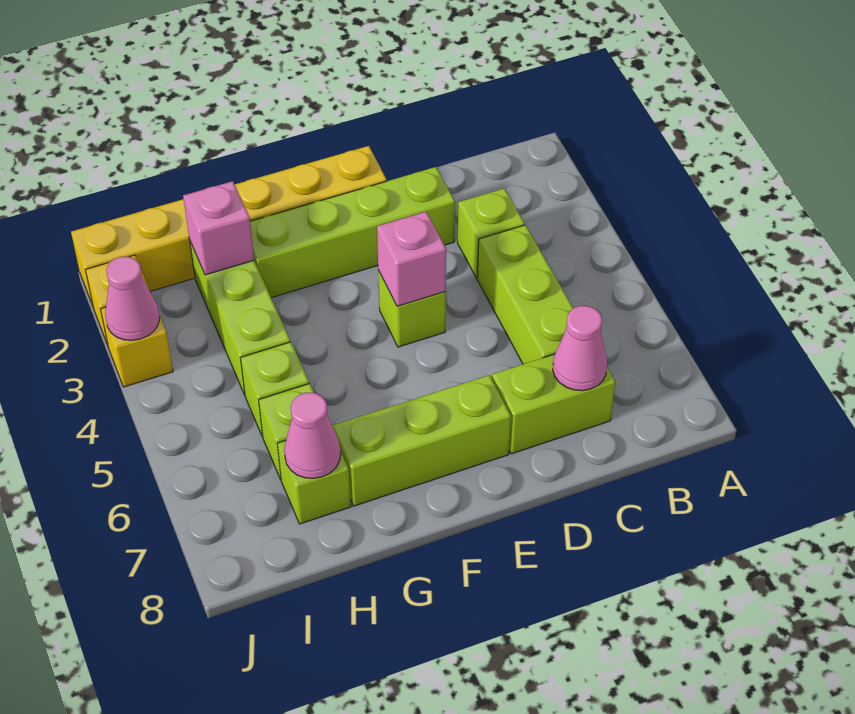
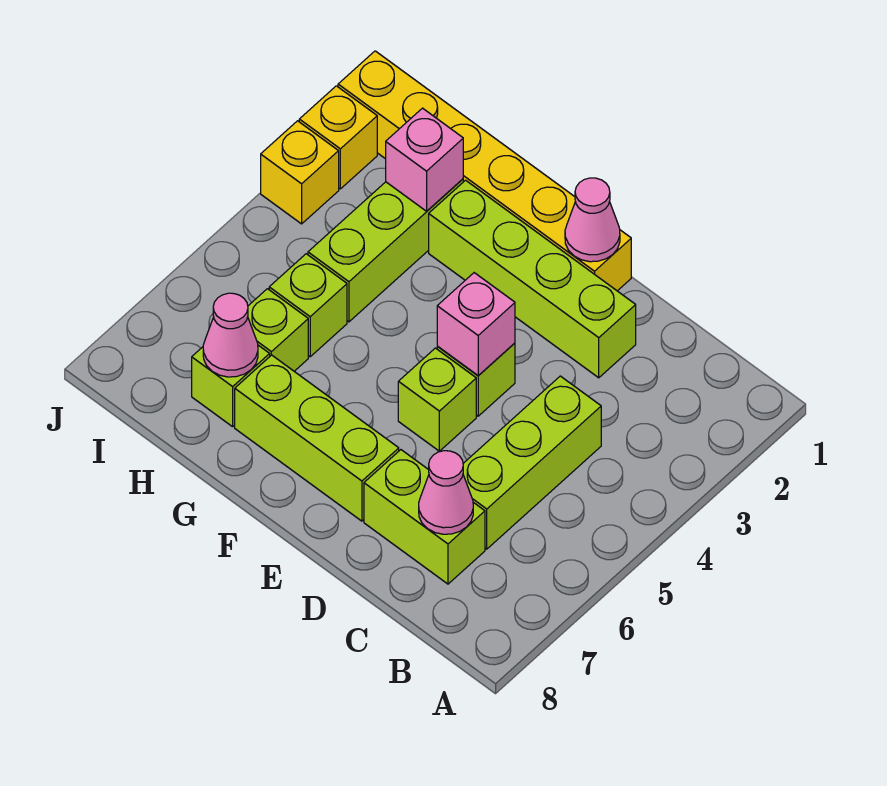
lime 1x1 brick [458,188,525,278] -> lime 1x1 brick moved to [398,348,476,451]
pink 1x1 cone [105,257,160,340] -> pink 1x1 cone moved to [565,178,620,262]

